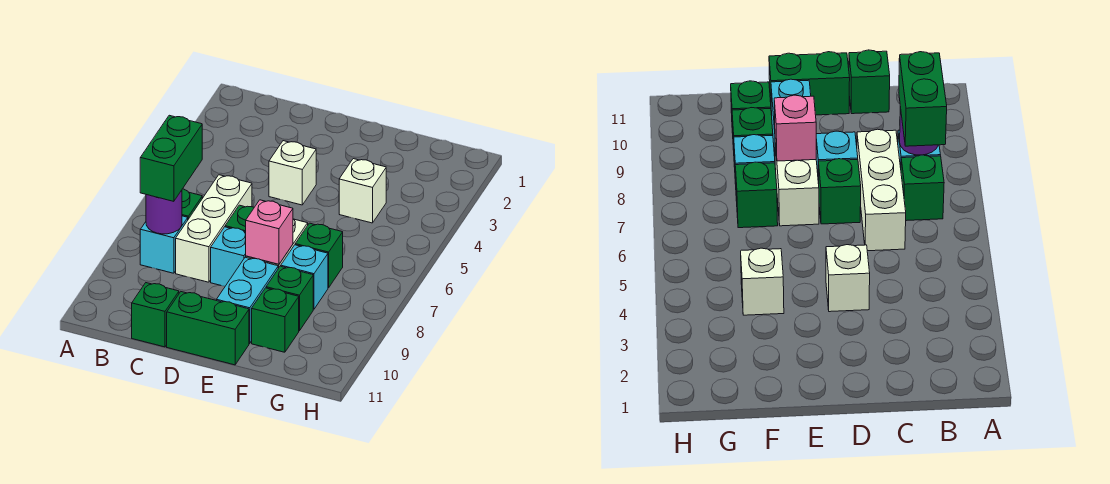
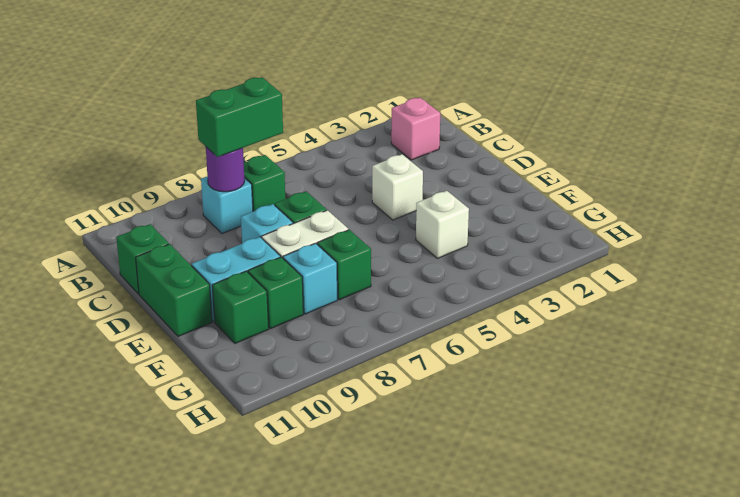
white 1x3 brick [176,175,252,282] -> none
pink 1x1 brick [246,200,293,264] -> pink 1x1 brick moved to [391,98,440,160]

